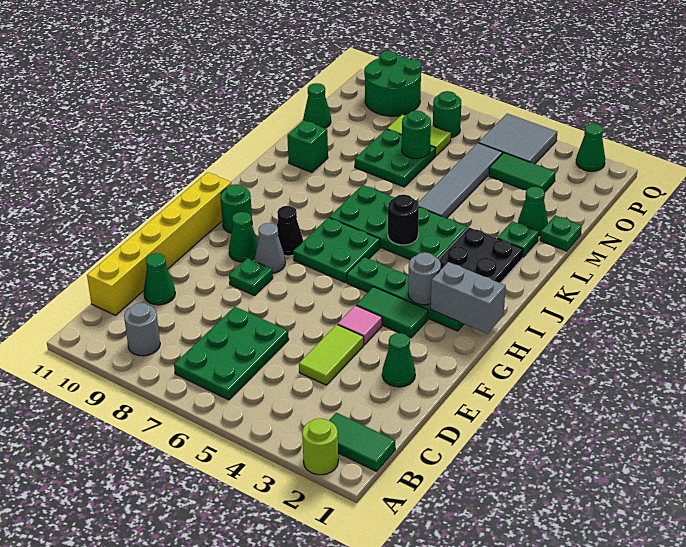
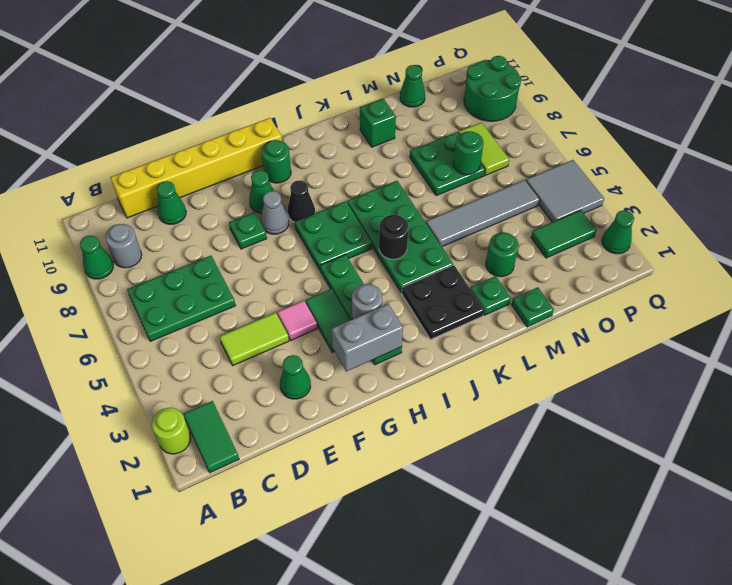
grey 1x2 brick [431,262,506,334] -> grey 1x2 brick turned to [332,304,403,372]
green 1x1 cone [518,187,548,236] -> green 1x1 cone moved to [80,236,113,279]
green 1x2 tile [489,153,556,192] -> green 1x2 tile turned to [531,210,597,258]
green 1x1 round brick [433,91,461,138] -> green 1x1 round brick moved to [486,233,519,277]

